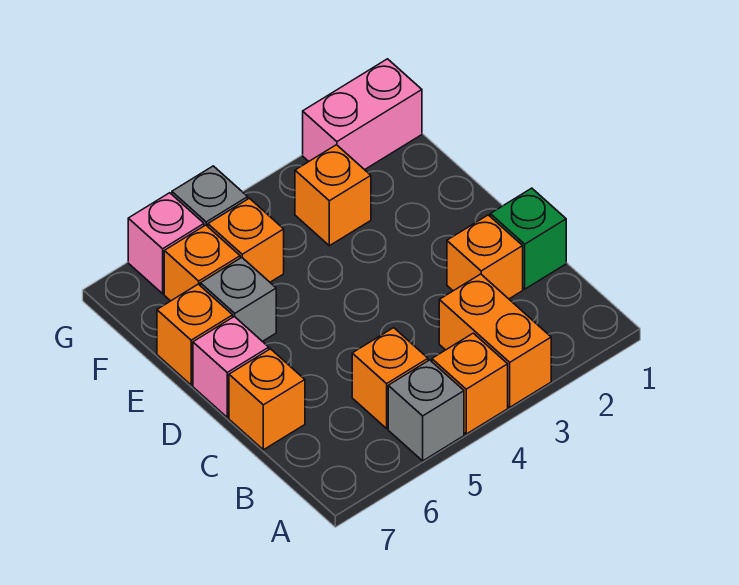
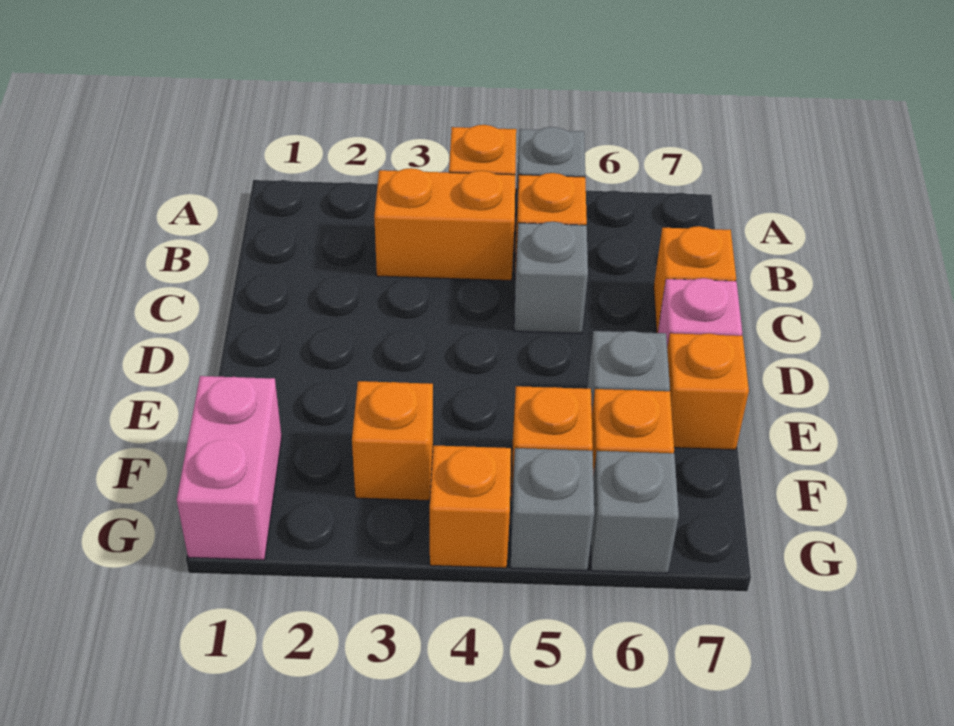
orange 1x2 brick [439,274,551,407] -> orange 1x2 brick turned to [374,168,515,280]
green 1x1 brick [490,188,566,289] -> none
orange 1x1 brick [447,215,523,299] -> orange 1x1 brick moved to [430,445,511,568]
none -> grey 1x1 brick [514,222,588,334]
pink 1x2 brick [303,59,422,170] -> pink 1x2 brick turned to [177,376,282,560]
pink 1x1 brick [128,193,204,294] -> grey 1x1 brick [591,451,679,573]

